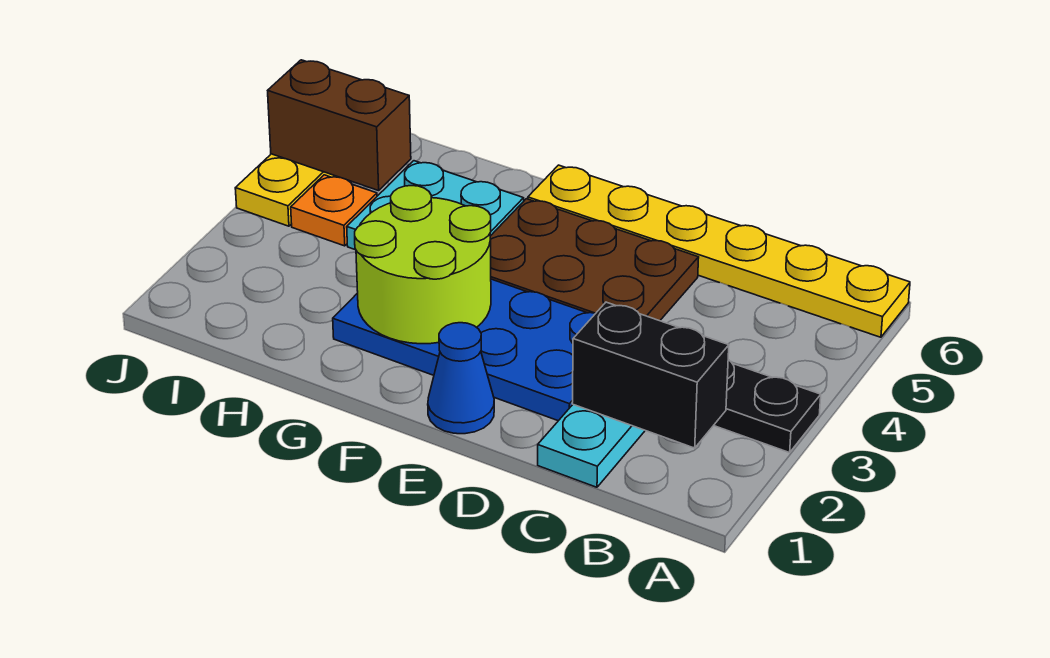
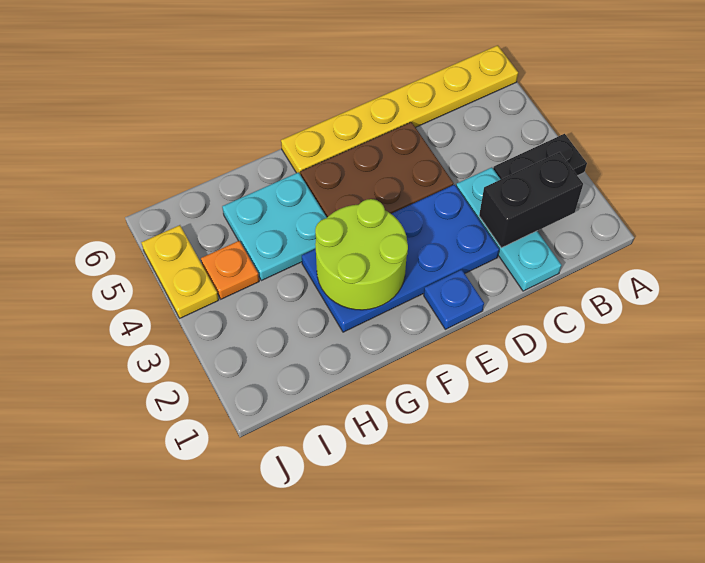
blue 1x1 cone [428,323,494,434] -> blue 1x1 plate [424,270,484,329]
brown 1x2 brick [268,60,411,191] -> none

